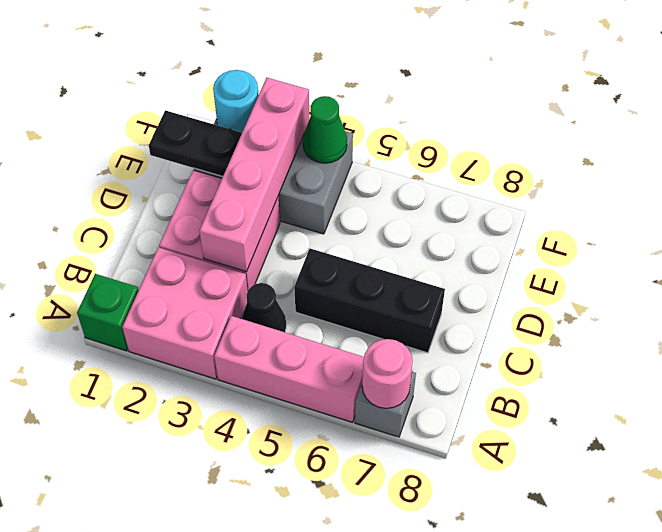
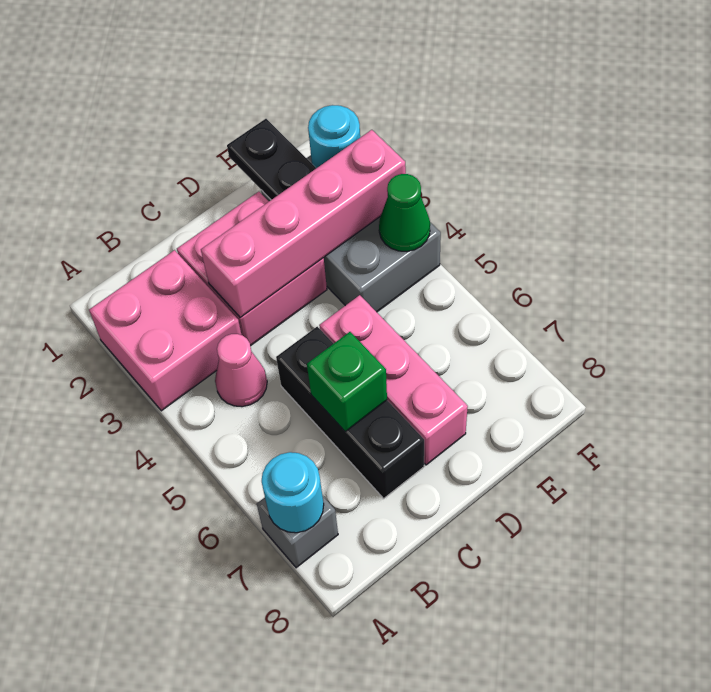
green 1x1 brick [77,274,139,351] -> green 1x1 brick moved to [307,332,387,431]
pink 1x3 brick [214,316,364,422] -> pink 1x3 brick moved to [319,295,468,465]
pink 1x1 round brick [362,339,413,408] -> cyan 1x1 round brick [262,452,324,533]
black 1x1 cone [242,283,286,332] -> pink 1x1 cone [215,334,267,407]

